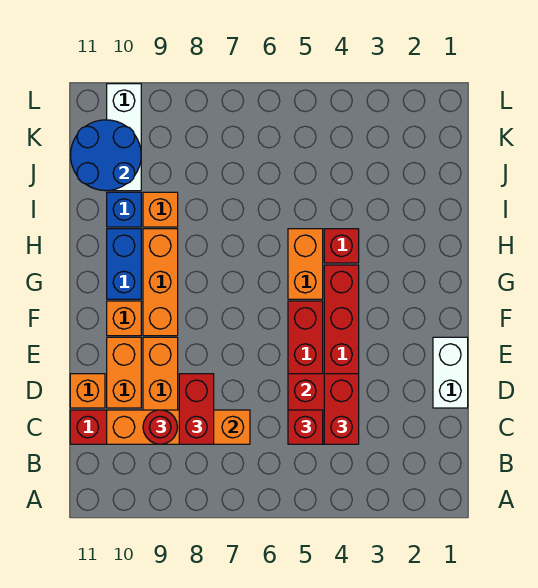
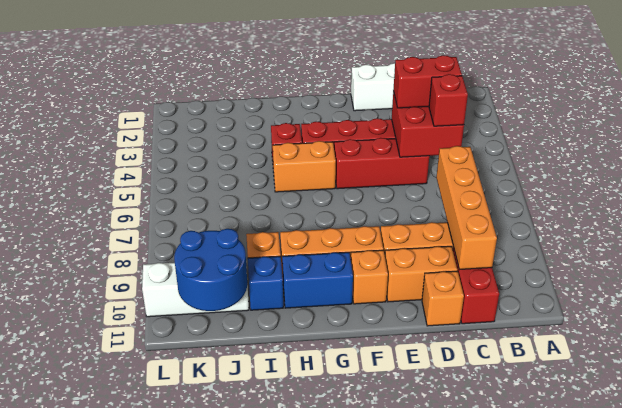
red 1x2 brick [179,374,214,444] -> none
red 1x1 round brick [143,410,177,444] -> none

